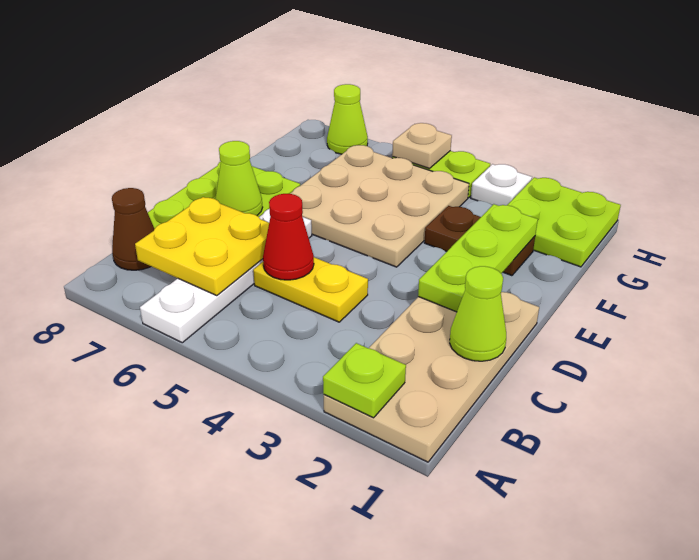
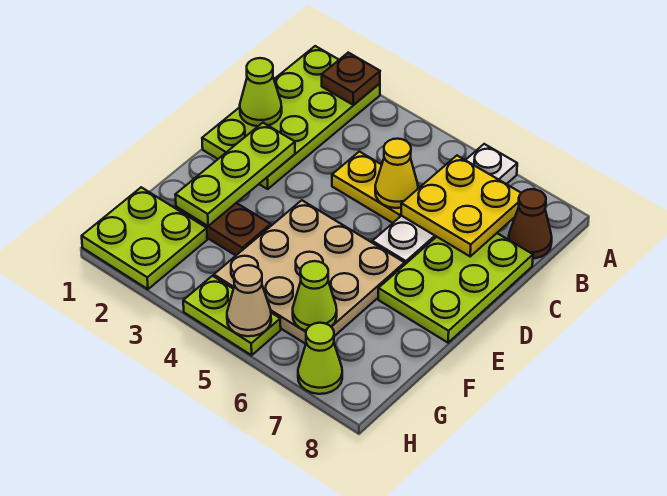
tan 2x4 plate [324,292,539,462] -> lime 2x4 plate [202,46,380,189]
lime 1x1 plate [323,343,406,418] -> brown 1x1 plate [322,53,380,105]
red 1x1 cone [263,194,314,280] -> yellow 1x1 cone [375,139,418,208]
lime 1x1 cone [215,141,263,216] -> lime 1x1 cone moved to [293,261,337,331]
white 1x1 plate [471,164,532,206] -> none
tan 1x1 plate [392,123,452,169] -> tan 1x1 cone [227,265,271,336]

